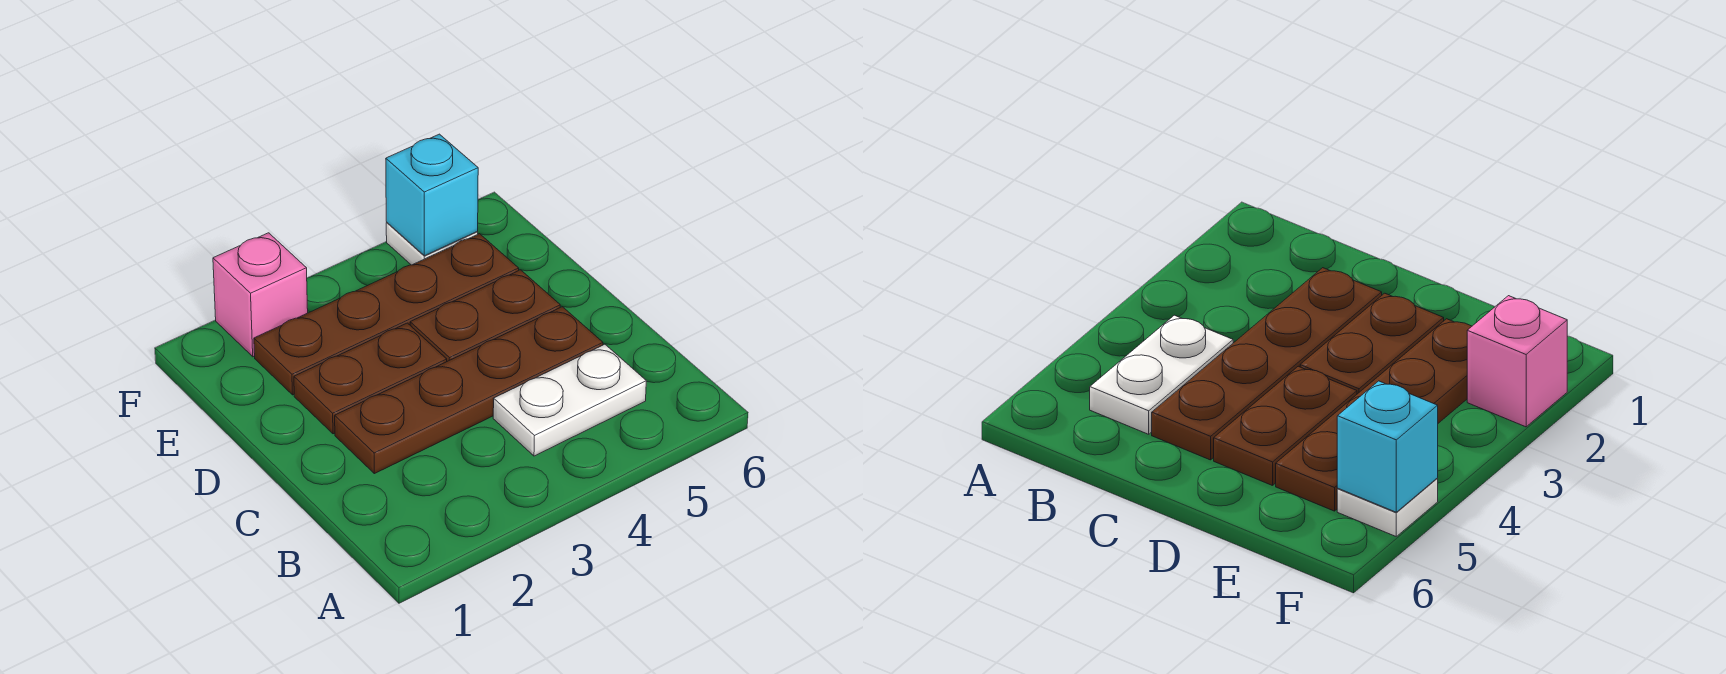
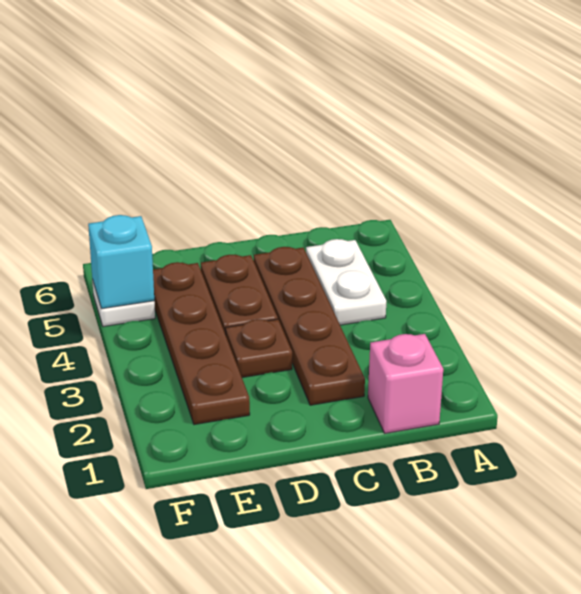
brown 1x2 plate [294,323,447,434] -> brown 1x1 plate [225,319,292,378]
pink 1x1 brick [213,233,308,357] -> pink 1x1 brick moved to [368,334,443,433]

